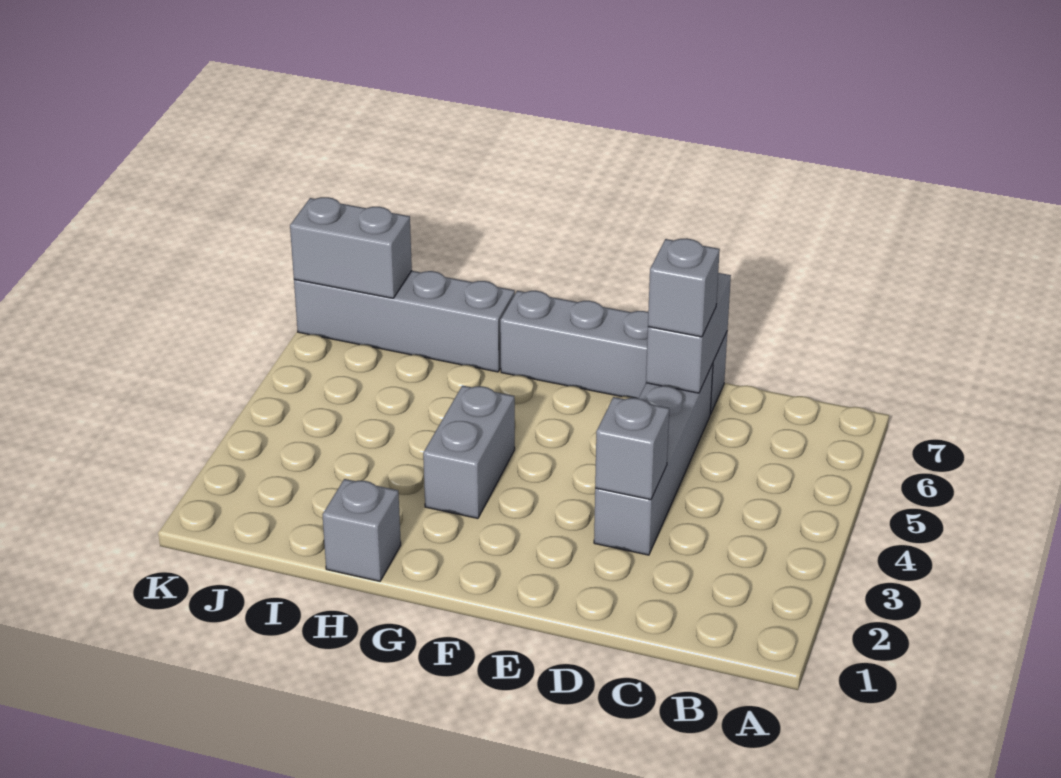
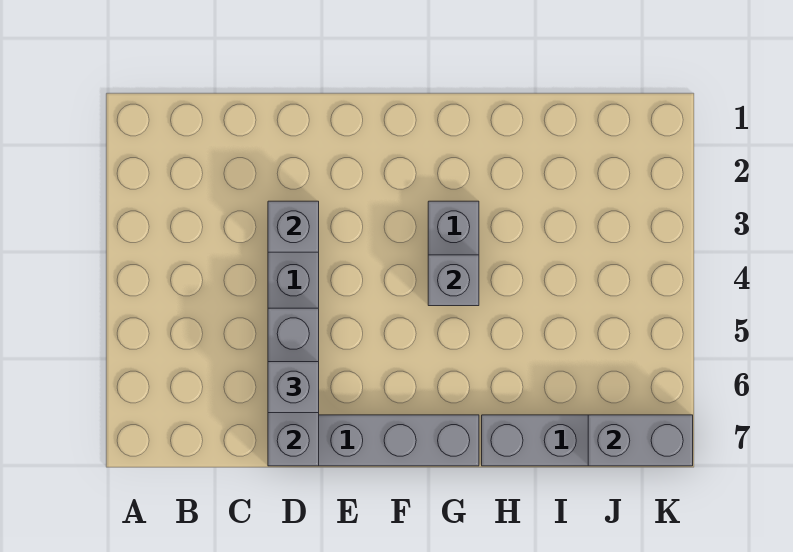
grey 1x2 brick [646,273,731,393] -> grey 1x3 brick [268,308,319,466]
grey 1x1 brick [322,479,401,581] -> grey 1x1 brick moved to [428,255,479,306]

